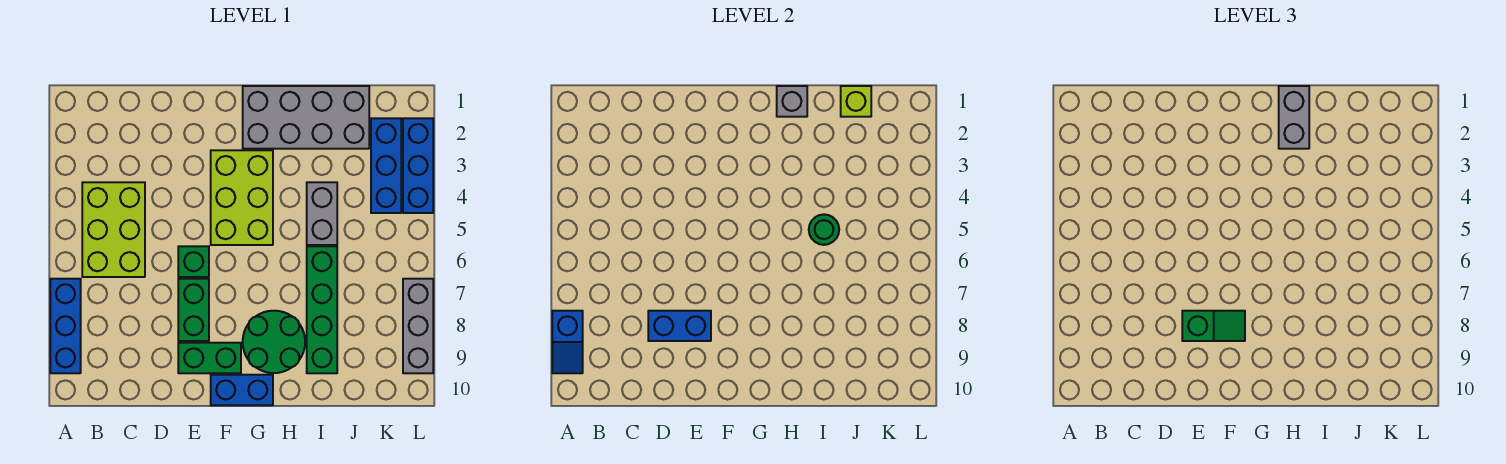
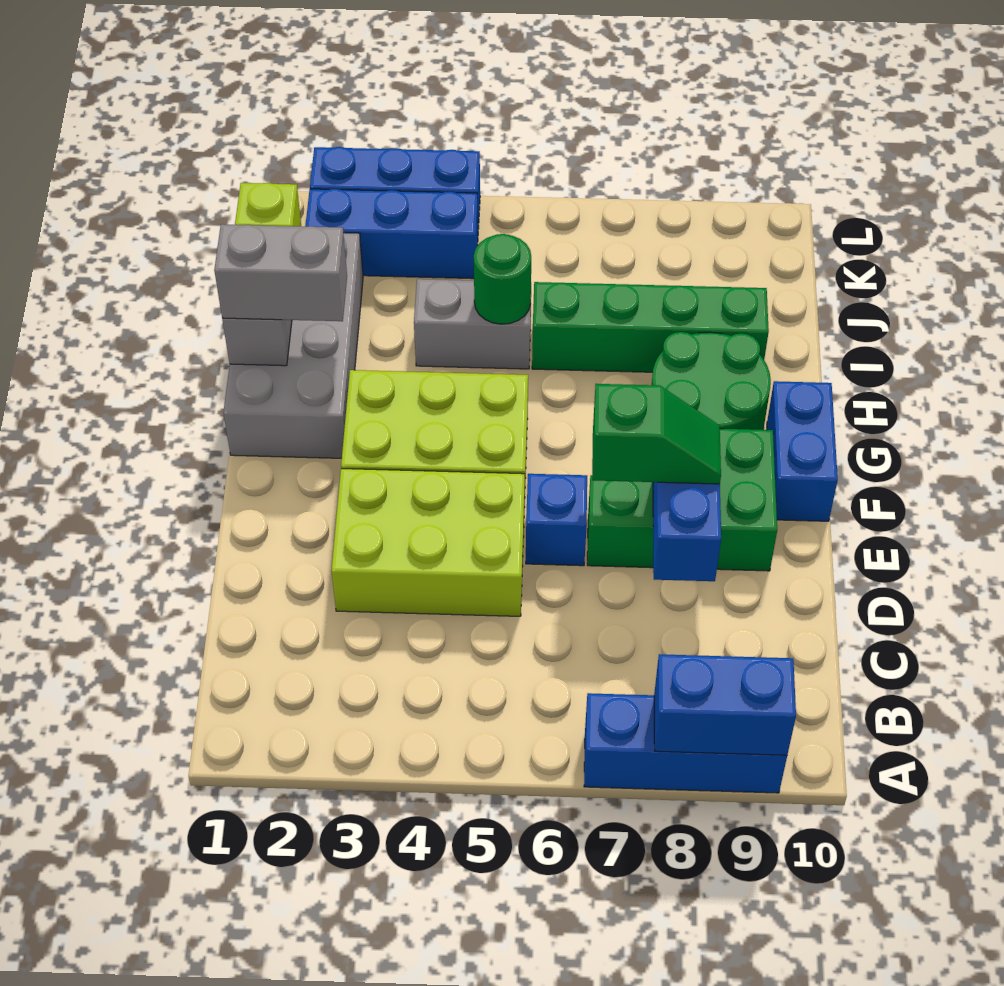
blue 1x2 slope [552,311,583,373] -> blue 1x2 brick [654,654,796,755]
lime 2x3 brick [82,182,145,277] -> lime 2x3 brick moved to [331,469,525,616]
green 1x1 brick [178,246,209,277] -> blue 1x1 brick [526,474,587,566]
green 1x2 slope [1182,311,1245,341] -> green 1x2 slope turned to [592,384,721,484]
grey 1x3 brick [403,279,433,373] -> none

